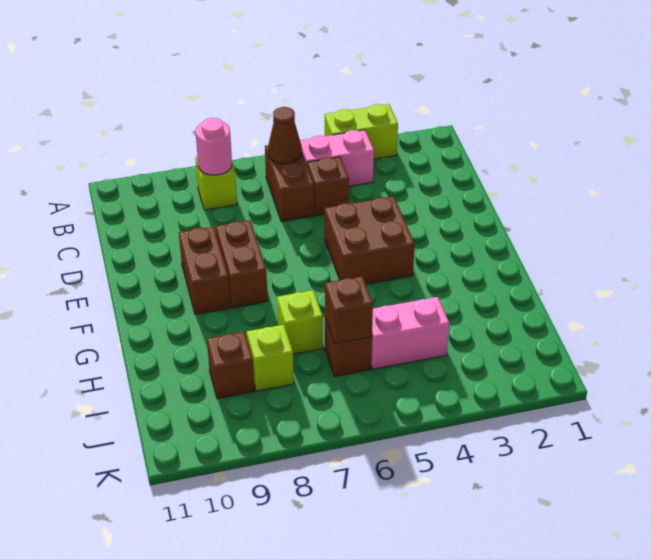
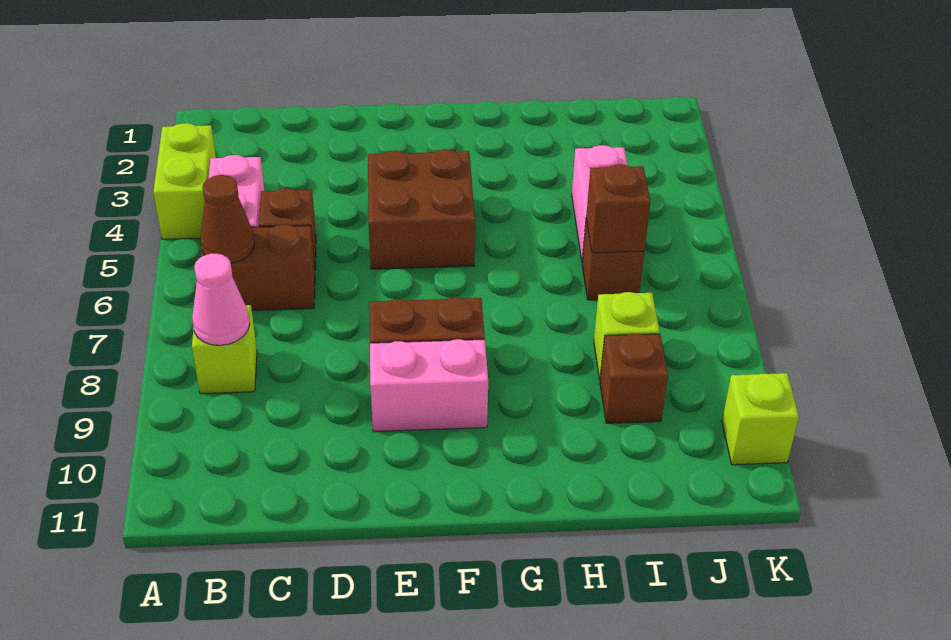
pink 1x1 round brick [196,118,232,175] -> pink 1x1 cone [192,254,250,345]
brown 1x2 brick [179,226,230,314] -> pink 1x2 brick [370,339,488,432]
lime 1x1 brick [277,290,323,354] -> lime 1x1 brick moved to [722,373,799,465]

